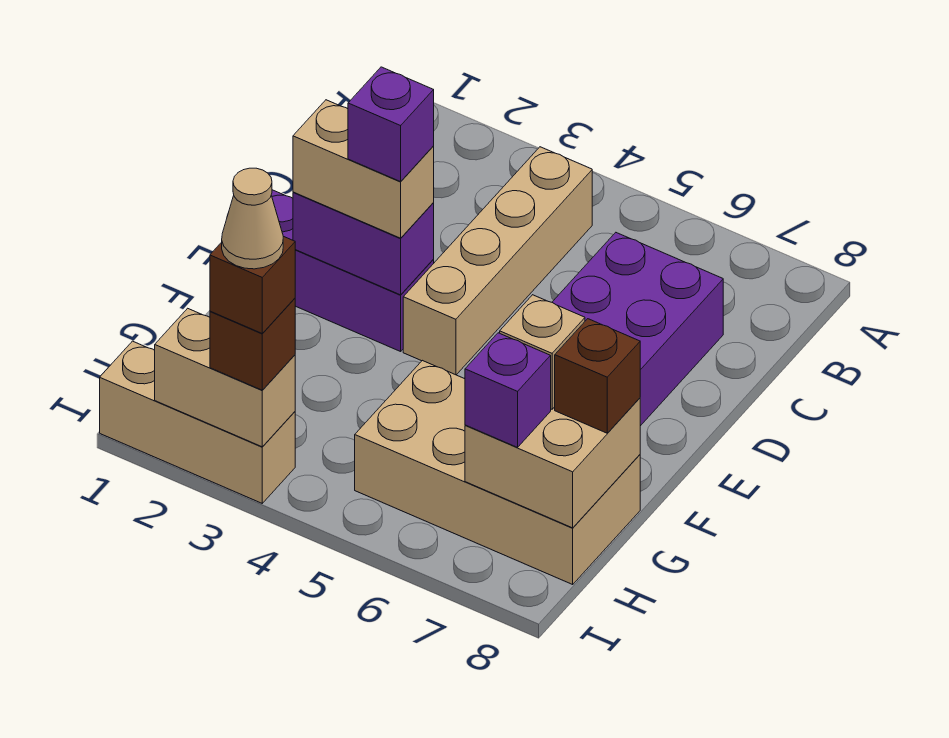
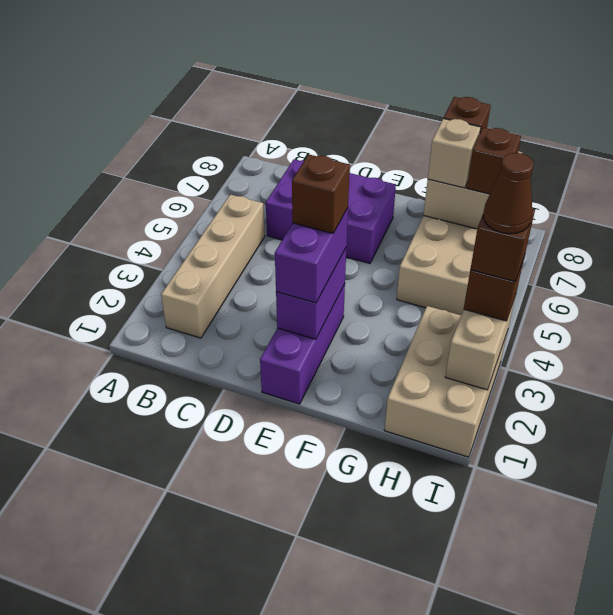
tan 1x4 brick [403,147,592,375] -> tan 1x4 brick turned to [161,194,265,338]
tan 1x2 brick [293,100,434,238] -> purple 1x2 brick [275,208,348,303]
purple 1x1 brick [348,67,434,182] -> brown 1x1 brick [292,154,350,233]
purple 1x1 brick [465,333,551,447] -> brown 1x1 brick [467,128,521,194]
tan 1x3 brick [100,341,295,503] -> tan 2x3 brick [384,306,507,457]
tan 1x1 cone [222,168,283,269] -> brown 1x1 cone [483,153,533,234]

